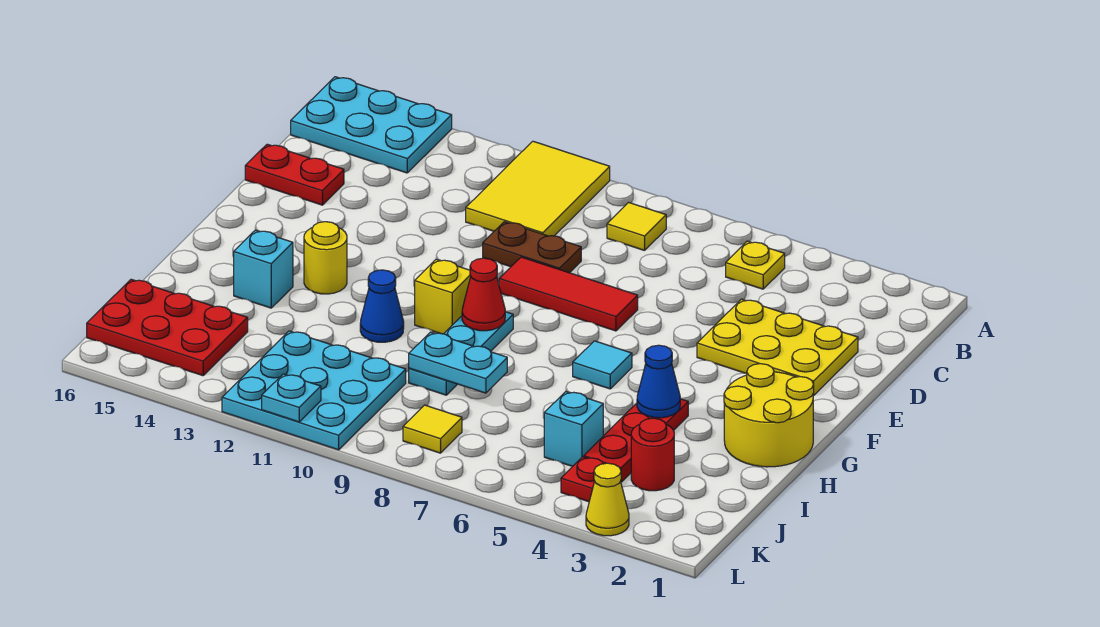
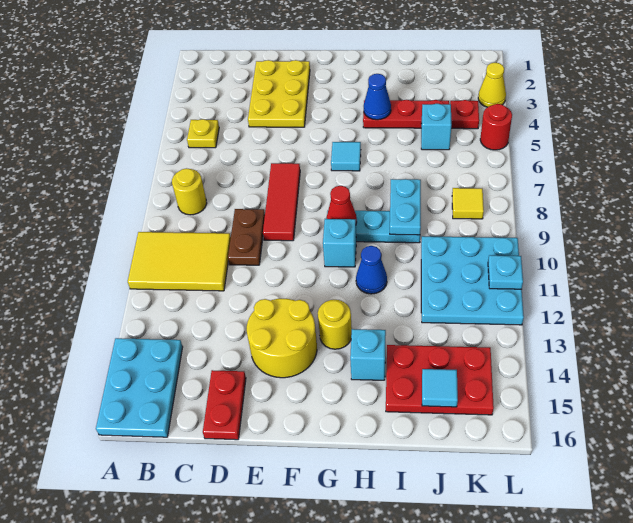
yellow 1x1 tile [607,202,666,250] -> yellow 1x1 round brick [172,168,207,215]
yellow 2x2 round brick [724,364,814,467] -> yellow 2x2 round brick moved to [247,299,317,378]
yellow 1x1 brick [415,259,471,334] -> cyan 1x1 brick [323,219,356,267]
red 1x1 round brick [631,418,674,491] -> red 1x1 round brick moved to [480,104,512,150]
red 2x3 plate [87,279,248,376] -> red 2x3 plate turned to [386,345,494,415]
none -> cyan 1x1 tile [422,369,458,407]

